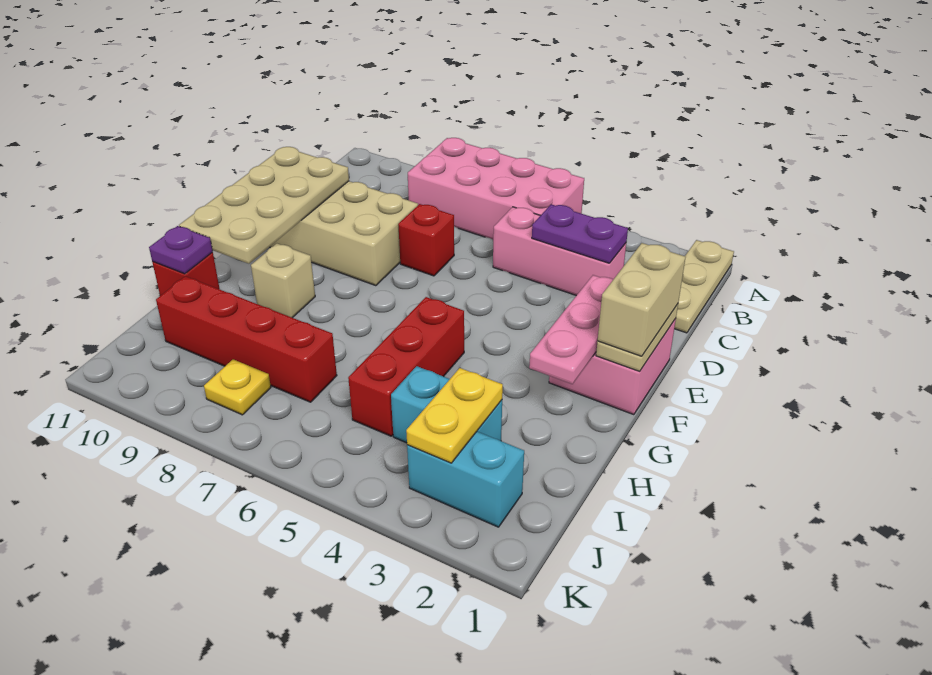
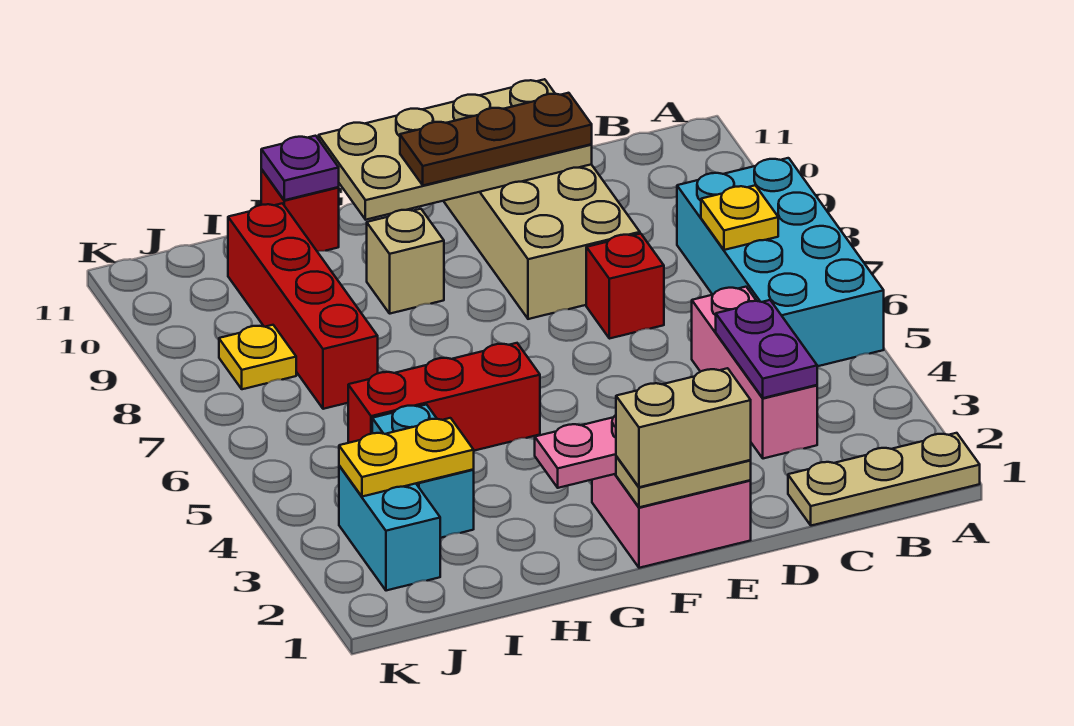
pink 2x4 brick [408,138,584,239] -> cyan 2x4 brick [677,158,884,366]
none -> yellow 1x1 plate [701,185,778,250]
none -> brown 1x3 plate [400,93,592,185]

